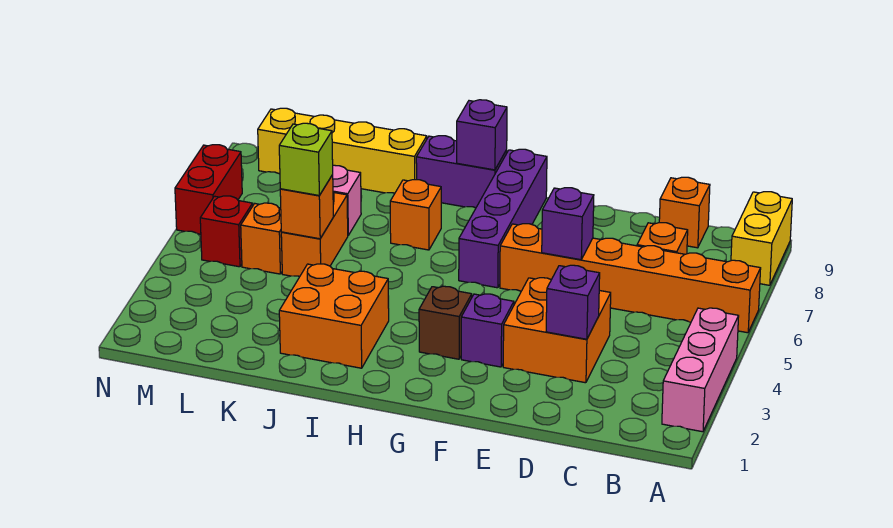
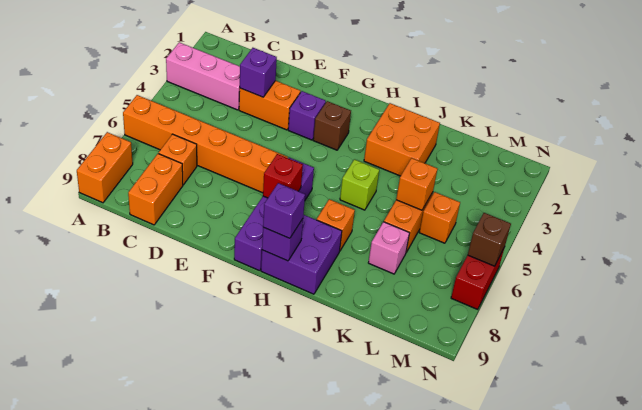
pink 1x3 brick [662,308,739,432] -> pink 1x3 brick turned to [166,42,240,110]
yellow 1x2 brick [731,192,792,285] -> orange 1x2 brick [77,132,133,203]
orange 1x1 brick [659,177,710,248] -> orange 1x2 brick [128,154,183,225]
orange 2x2 brick [503,278,611,383] -> orange 1x2 brick [239,81,300,130]
purple 1x1 brick [542,188,594,260] -> purple 1x1 brick moved to [263,183,305,238]
purple 1x2 brick [416,136,507,208] -> purple 2x2 brick [261,215,342,294]
yellow 1x4 brick [258,108,427,193] -> none
lime 1x1 brick [279,123,333,195] -> lime 1x1 brick moved to [340,159,379,210]
red 1x1 brick [200,196,253,267] -> red 1x1 brick moved to [263,154,303,198]
none -> brown 1x1 brick [468,213,511,266]

